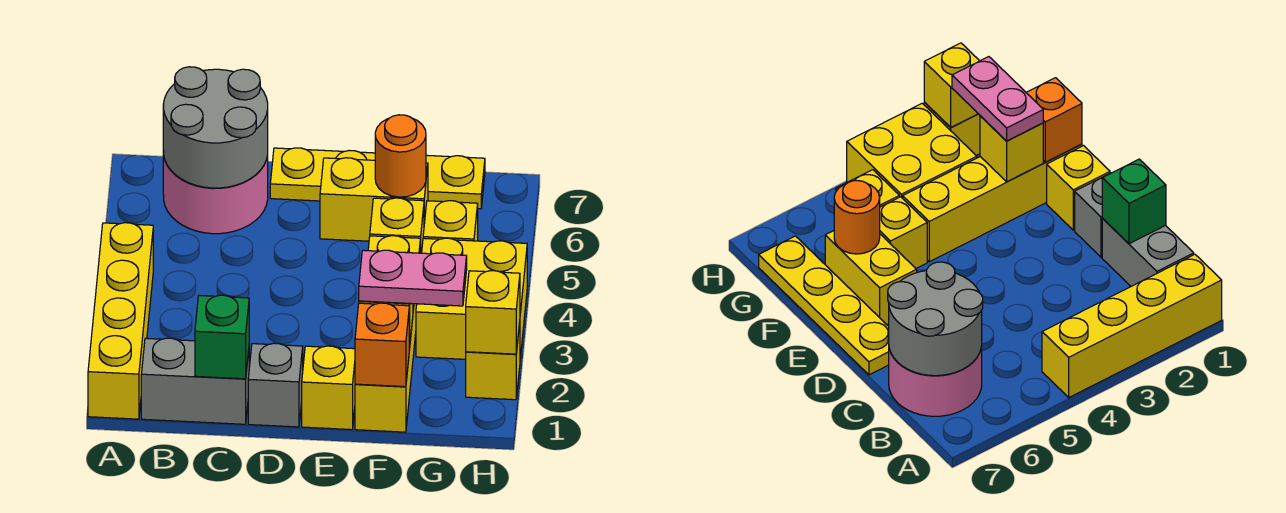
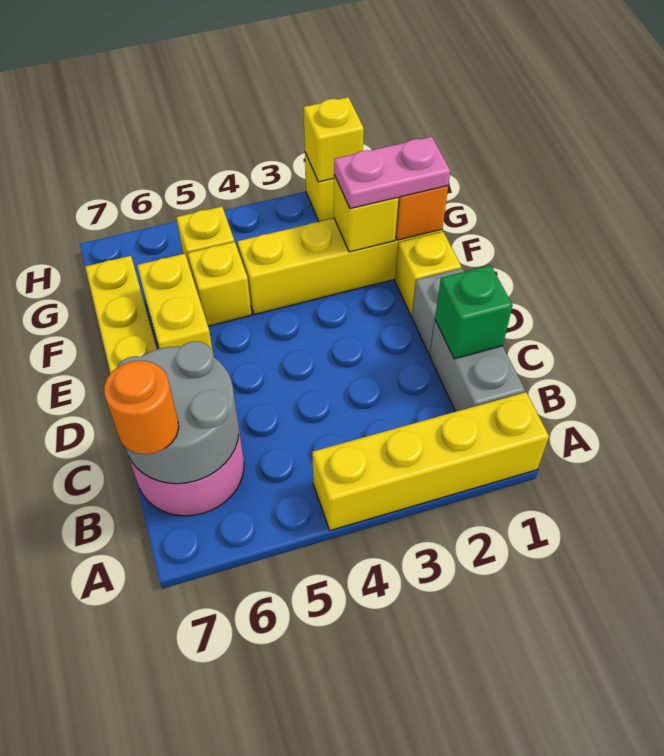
pink 1x2 plate [359,250,467,306] -> pink 1x2 plate turned to [334,137,450,209]
orange 1x1 round brick [375,115,426,197] -> orange 1x1 round brick moved to [104,360,179,454]
yellow 2x2 brick [416,238,527,359] -> none

